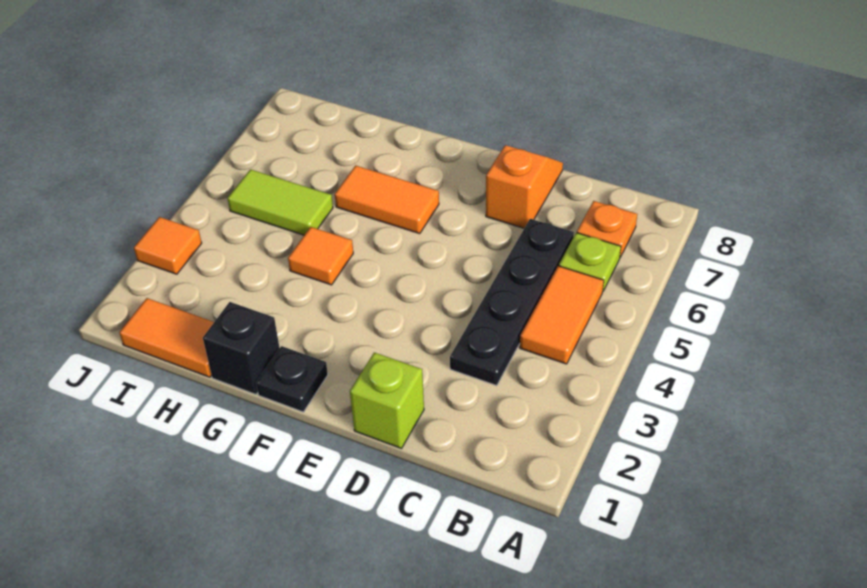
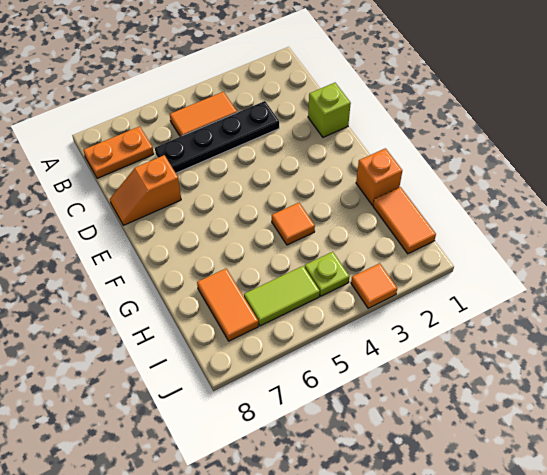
lime 1x1 plate [559,233,621,291] -> lime 1x1 plate moved to [305,252,350,296]
orange 1x1 plate [577,201,637,257] -> orange 1x2 plate [83,126,154,178]
black 1x1 plate [256,346,328,412] -> none
orange 1x2 tile [335,166,439,234] -> orange 1x2 tile moved to [197,269,258,341]
black 1x1 brick [203,302,280,394] -> orange 1x1 brick [356,148,402,205]
lime 1x2 tile [227,169,333,235] -> lime 1x2 tile turned to [244,266,320,326]

